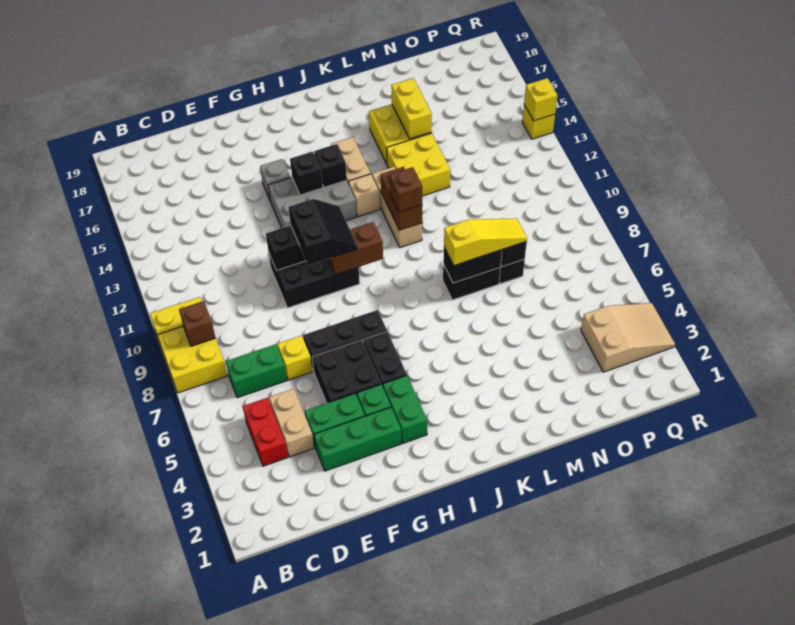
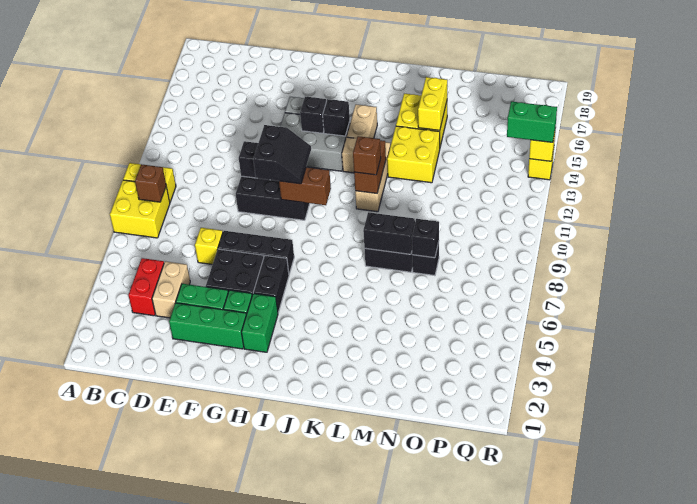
green 1x2 brick [226,344,287,398] -> green 1x2 brick moved to [507,101,557,142]
yellow 1x3 slope [444,218,527,265] -> none
tan 2x3 slope [581,303,675,372] -> none

